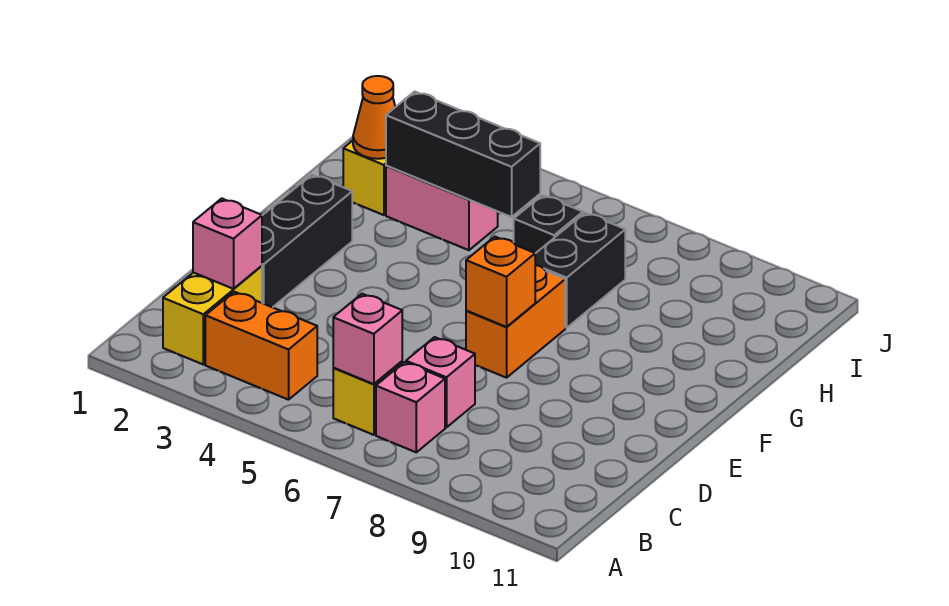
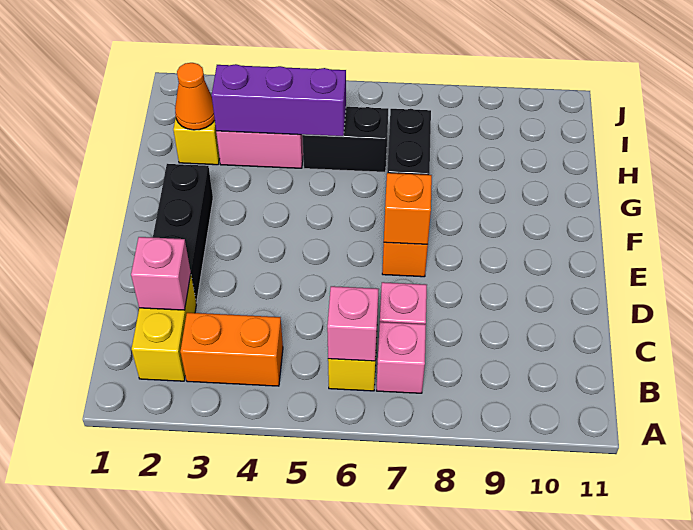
black 1x3 brick [386,91,540,217] -> purple 1x3 brick [212,64,346,136]
black 1x1 brick [514,195,583,253] -> black 1x2 brick [302,107,388,172]

